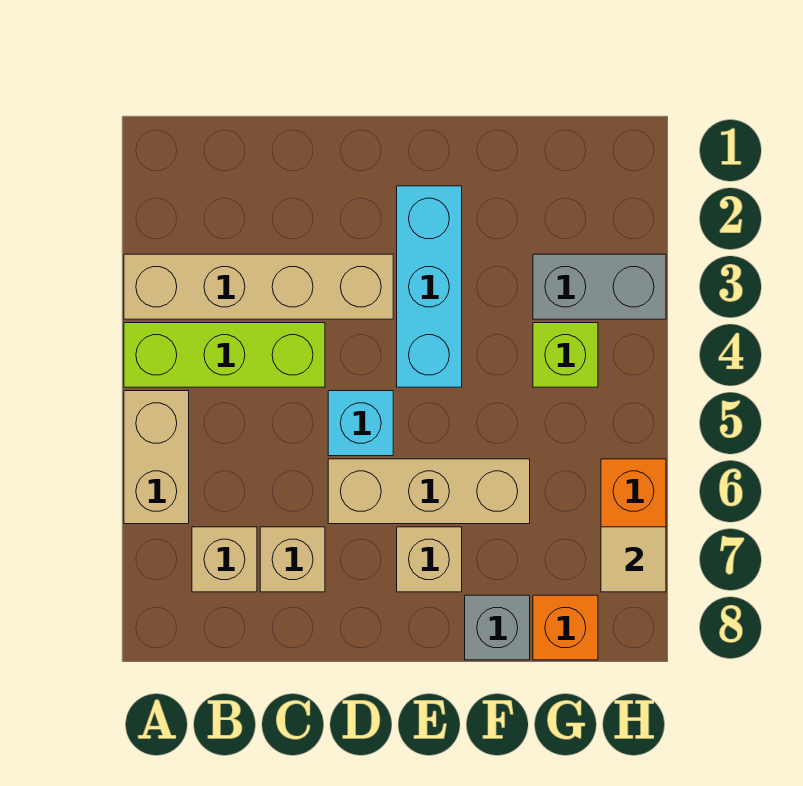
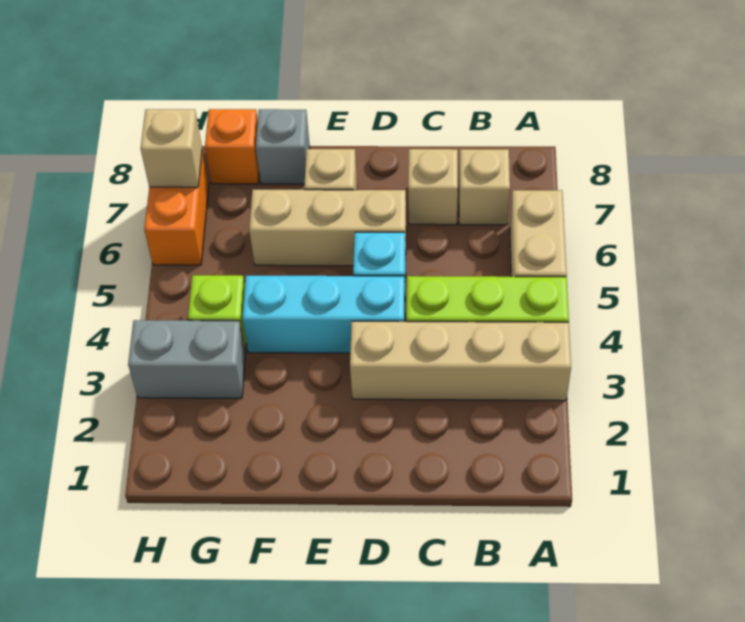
cyan 1x3 brick [397,186,462,387] -> cyan 1x3 brick turned to [242,276,405,353]
tan 1x1 tile [601,527,666,592] -> tan 1x1 brick [140,109,202,187]

